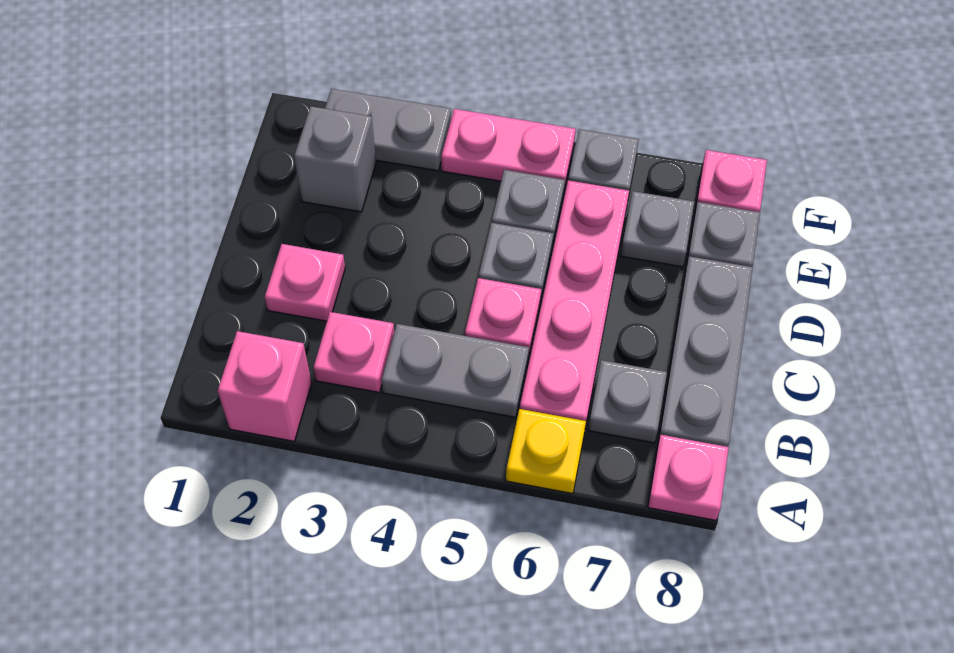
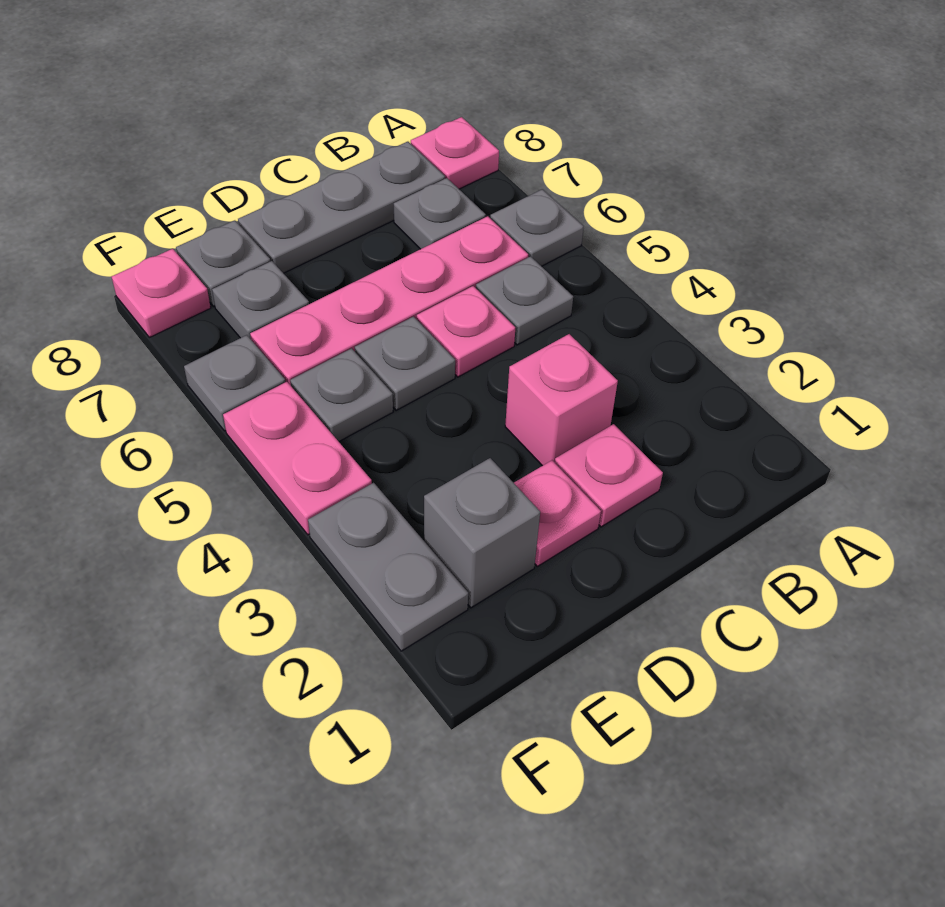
pink 1x1 brick [218,331,312,441] -> pink 1x1 brick moved to [505,334,618,466]
yellow 1x1 plate [506,409,586,494] -> grey 1x1 plate [490,189,584,266]
pink 1x1 plate [313,312,394,392] -> pink 1x1 plate moved to [514,460,601,566]
grey 1x2 plate [382,324,529,417] -> grey 1x1 plate [476,256,573,345]

